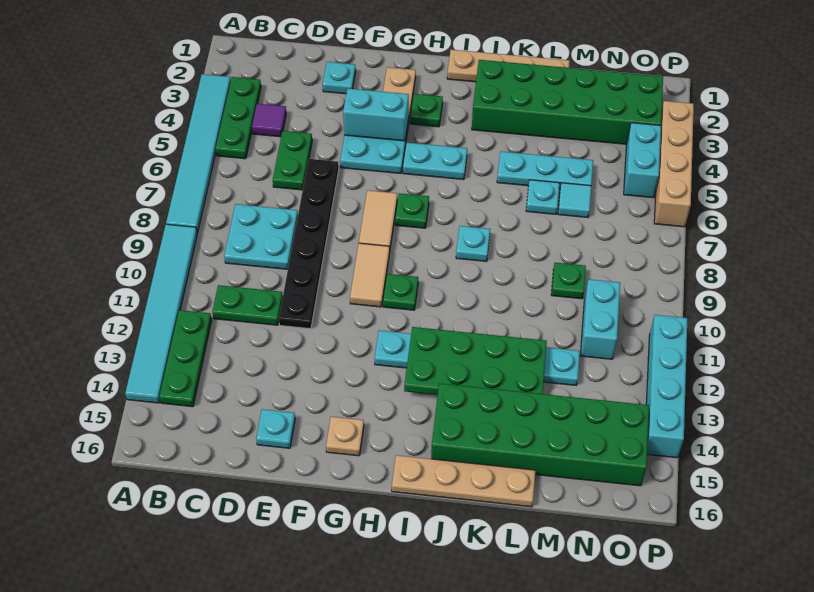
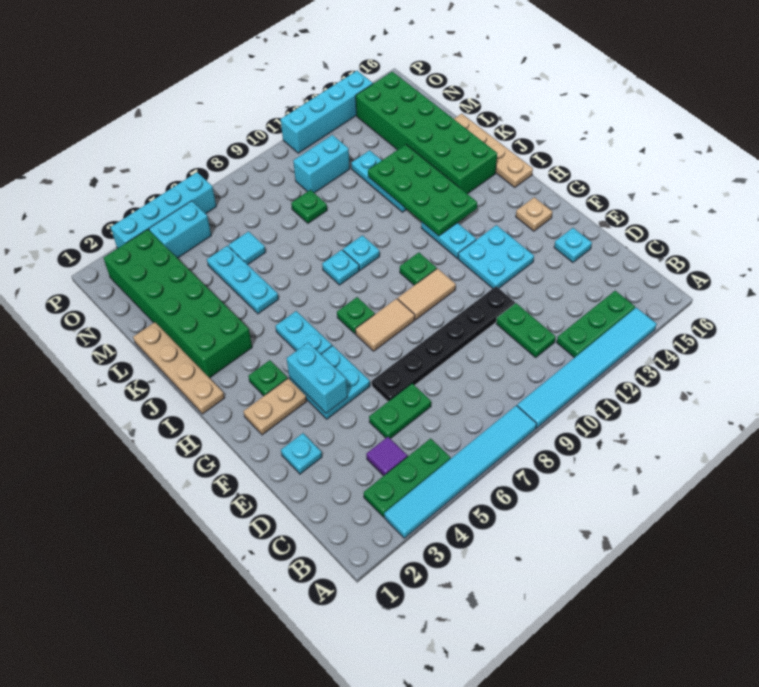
cyan 2x2 plate [224,204,298,269] -> cyan 2x2 plate moved to [458,225,534,289]
cyan 1x1 plate [526,180,559,214] -> cyan 1x1 plate moved to [343,235,380,270]
tan 1x4 brick [654,101,694,227] -> cyan 1x4 brick [111,172,216,248]

